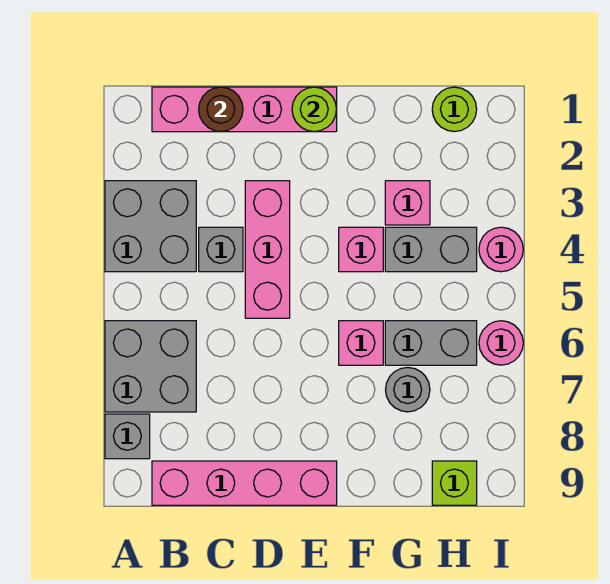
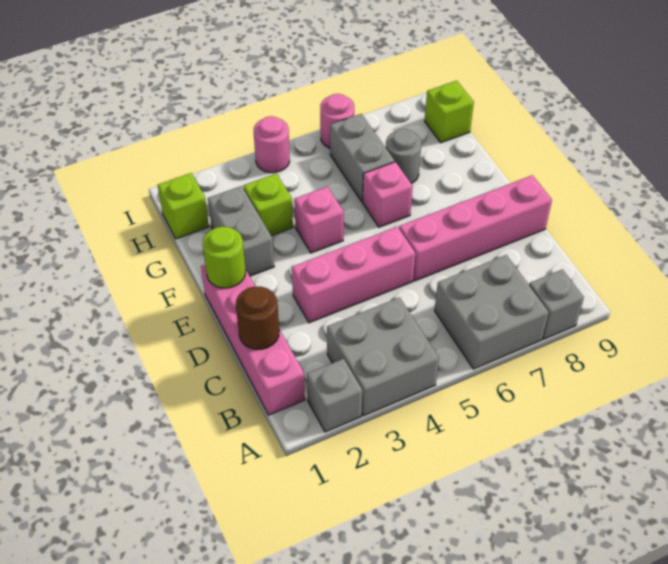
pink 1x4 brick [152,461,337,505] -> pink 1x4 brick turned to [399,175,552,281]
grey 1x1 brick [199,227,243,272] -> grey 1x1 brick moved to [307,359,362,432]
pink 1x1 brick [385,181,430,225] -> lime 1x1 brick [243,174,293,236]
grey 1x2 brick [385,227,477,272] -> grey 1x2 brick moved to [208,186,274,276]
lime 1x1 round brick [432,87,477,132] -> lime 1x1 brick [158,173,209,239]

